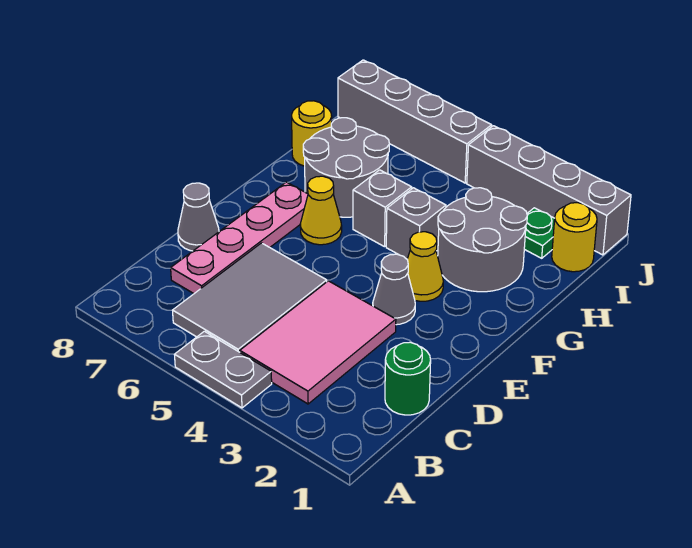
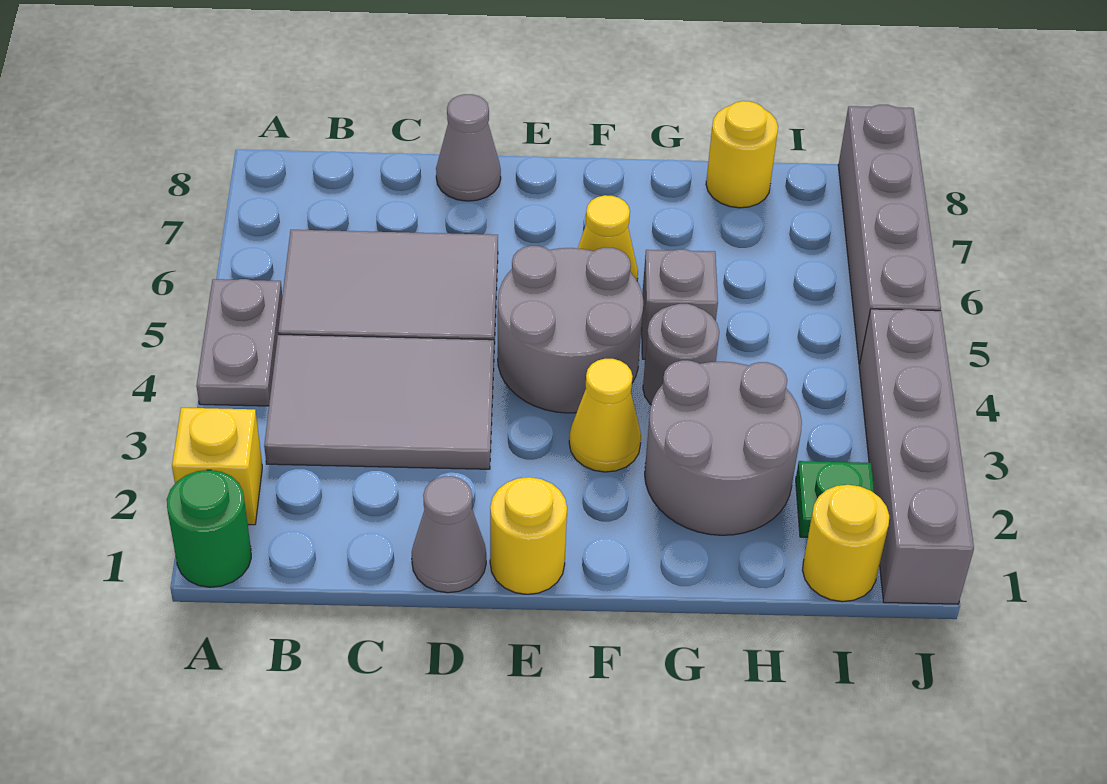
none -> yellow 1x1 brick [172,408,262,525]
pink 2x3 tile [240,281,396,404] -> grey 2x3 tile [264,334,494,469]
green 1x1 round brick [385,342,431,415] -> green 1x1 round brick moved to [167,470,251,587]
pink 1x4 plate [171,182,308,294] -> none
none -> yellow 1x1 round brick [490,477,567,594]
grey 1x1 cone [373,254,415,325] -> grey 1x1 cone moved to [412,476,486,593]
grey 1x1 brick [386,188,446,259] -> grey 1x1 round brick [643,304,719,404]
grey 2x2 round brick [303,118,389,217] -> grey 2x2 round brick moved to [498,246,643,413]

